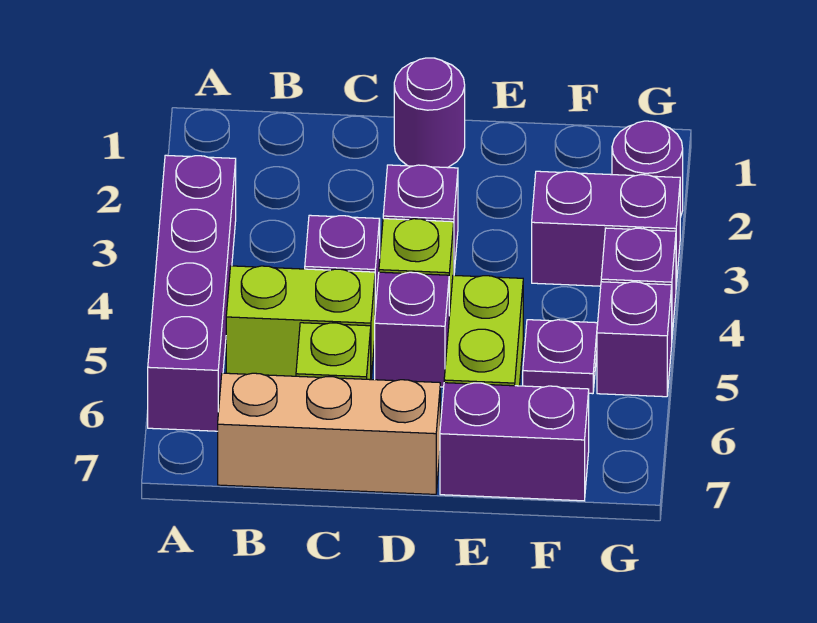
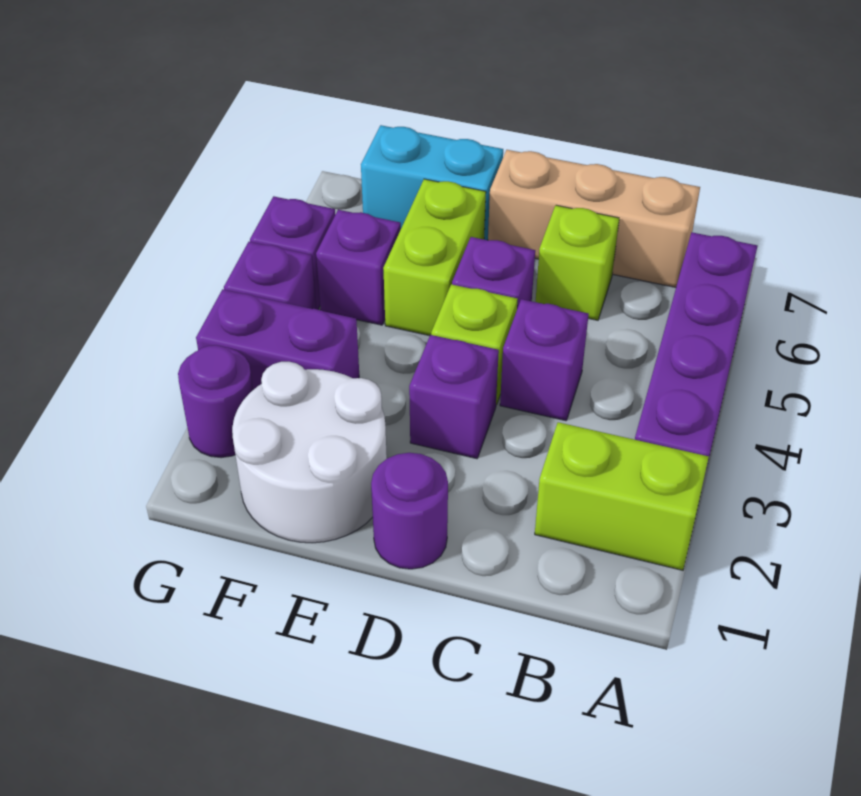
lime 1x2 brick [226,266,375,378] -> lime 1x2 brick moved to [535,422,709,570]
none -> white 2x2 round brick [232,362,387,543]
purple 1x2 brick [440,383,589,501] -> cyan 1x2 brick [361,125,503,240]
purple 1x1 plate [523,320,598,394] -> purple 1x1 brick [316,210,401,325]

